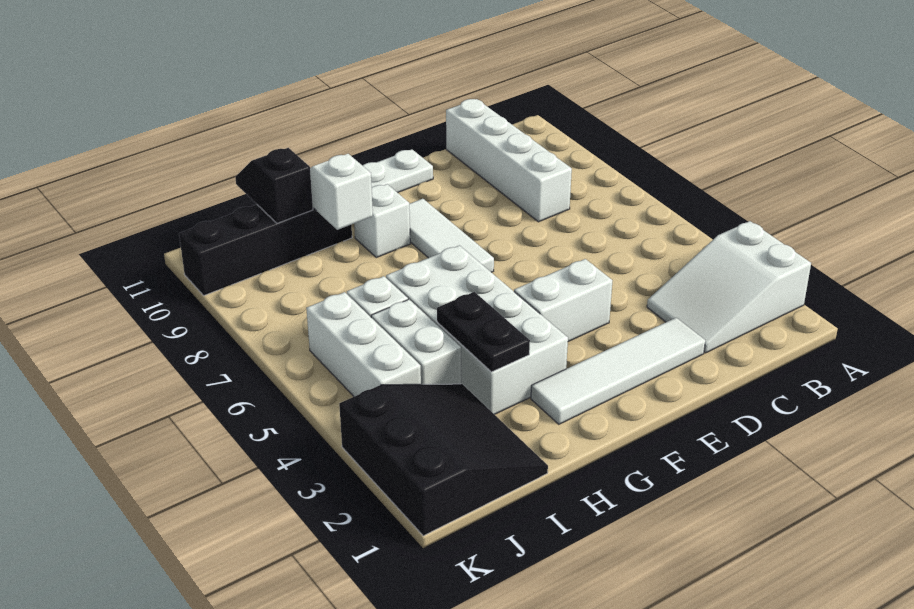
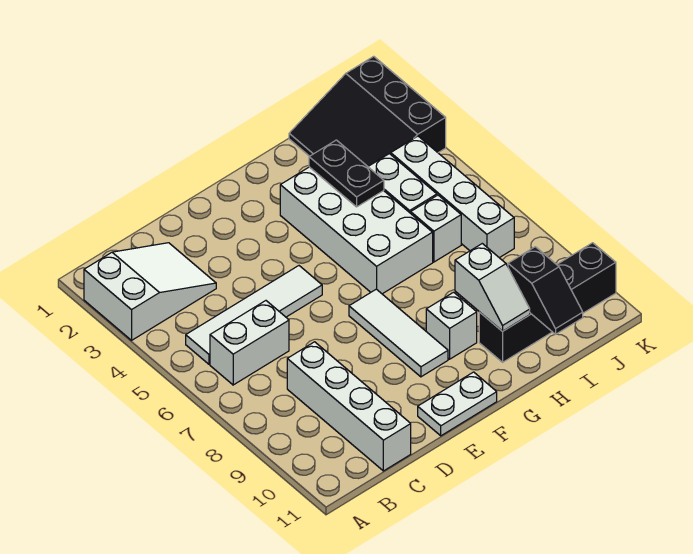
white 1x4 tile [531,318,705,424] -> white 1x4 tile moved to [186,266,322,364]
white 1x2 brick [514,259,613,342] -> white 1x2 brick moved to [210,301,289,385]
white 1x3 brick [306,292,421,396] -> white 1x4 brick [391,136,514,258]

